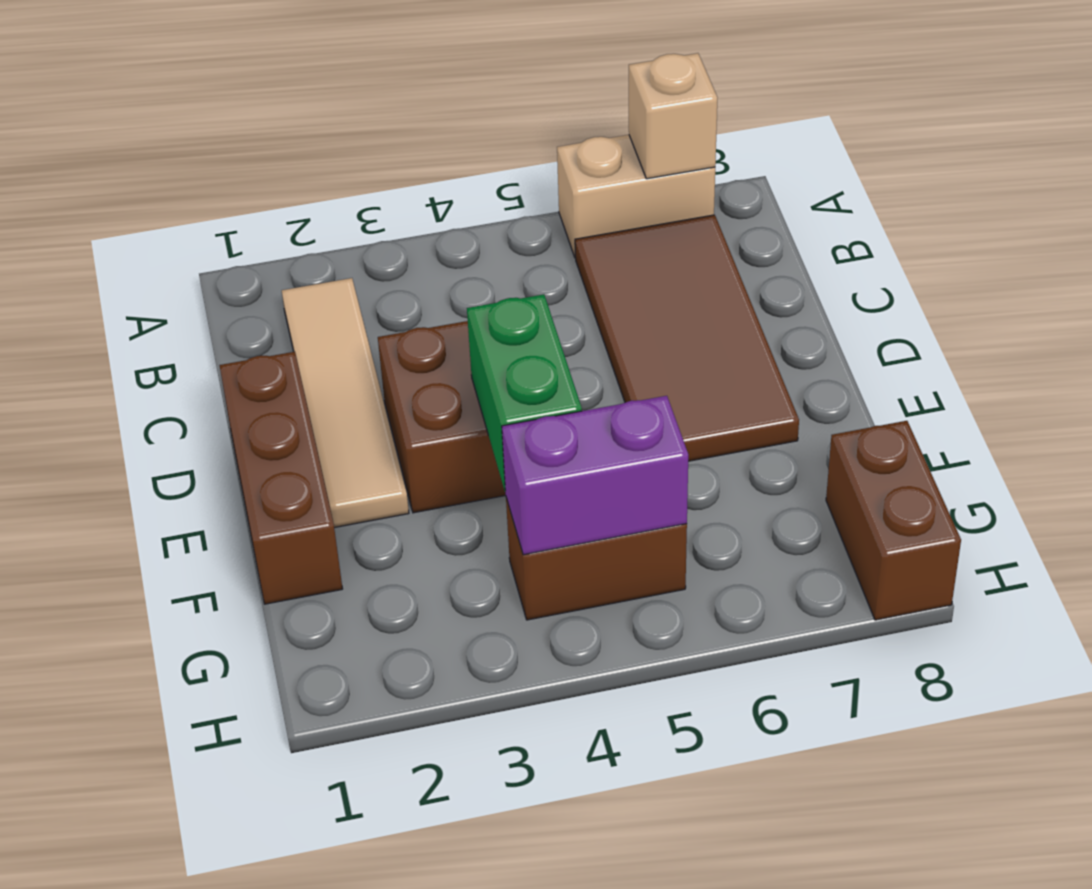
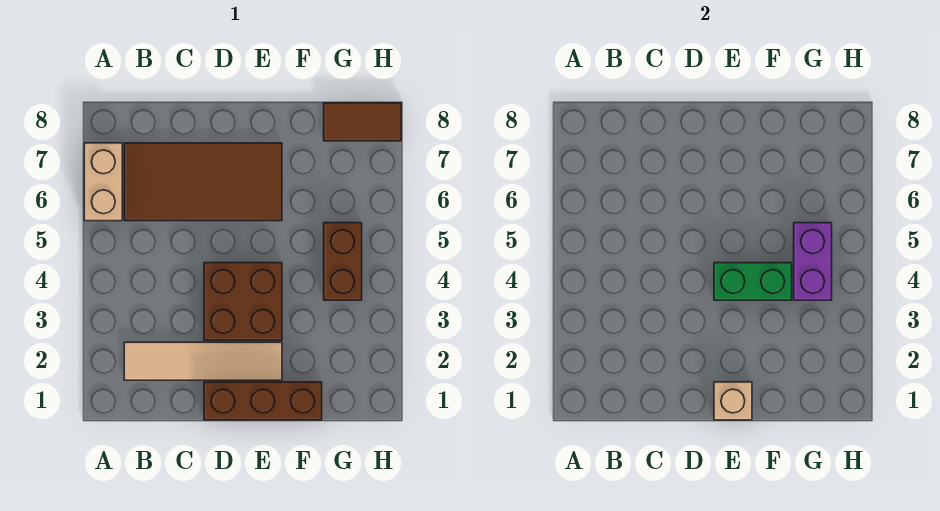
tan 1x1 brick [629,53,717,179] -> tan 1x1 brick moved to [714,382,752,420]
brown 1x2 brick [826,421,961,620] -> brown 1x2 tile [324,103,401,141]

